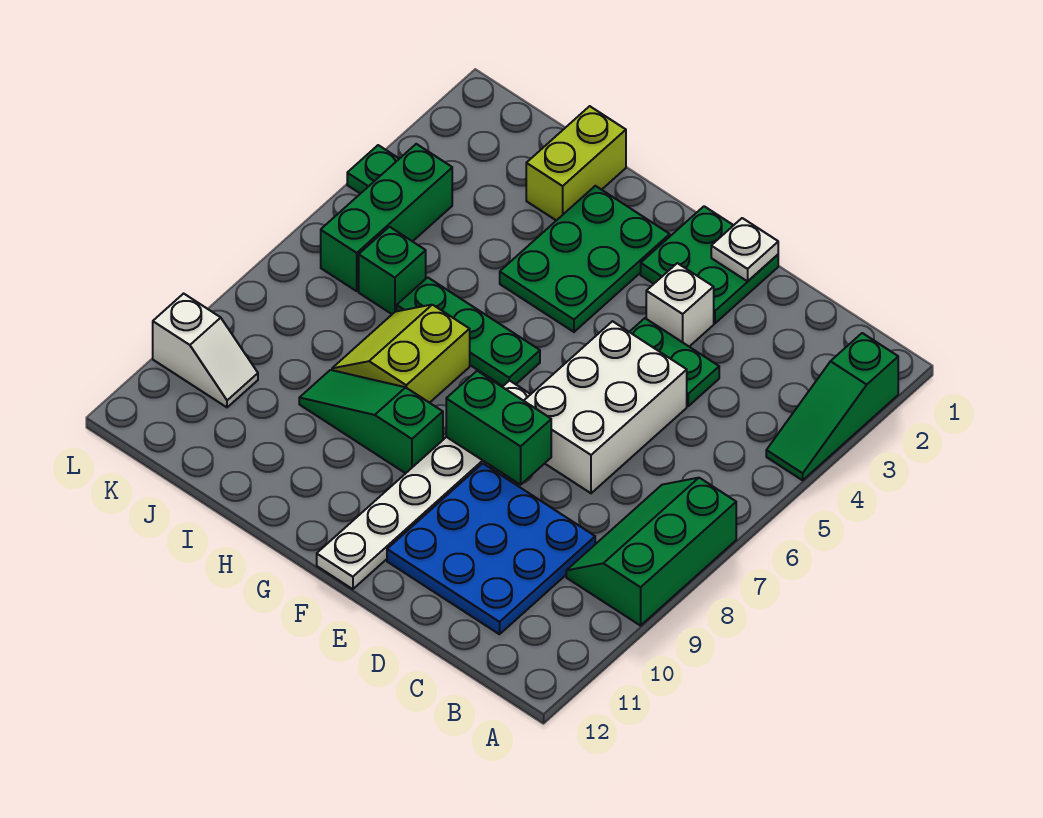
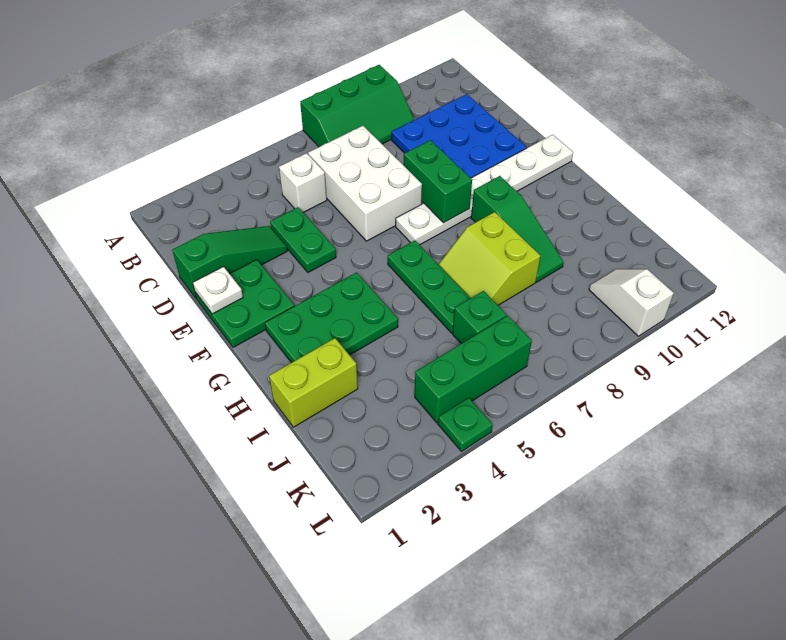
green 1x3 slope [766,333,898,480] -> green 1x3 slope moved to [172,226,287,299]
white 2x3 brick [524,321,687,493] -> white 2x3 brick turned to [308,126,422,241]
white 1x1 brick [646,263,714,347] -> white 1x1 brick moved to [279,153,327,212]
lime 2x2 slope [332,305,470,403] -> lime 2x2 slope turned to [438,212,540,305]

